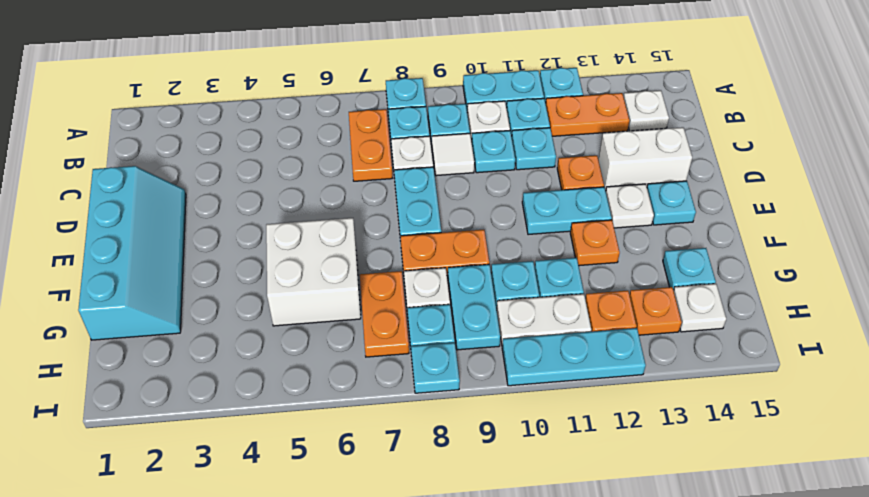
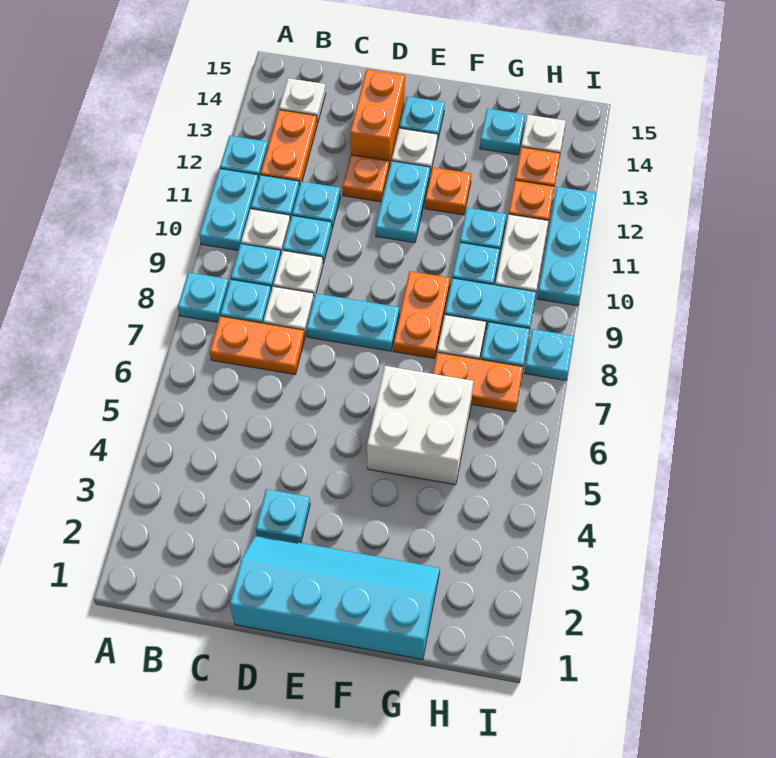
white 1x1 tile [432,133,474,176] -> white 1x1 plate [273,251,323,297]
none -> cyan 1x1 plate [256,489,310,543]
white 1x2 brick [598,127,692,191] -> orange 1x2 brick [350,69,405,168]

